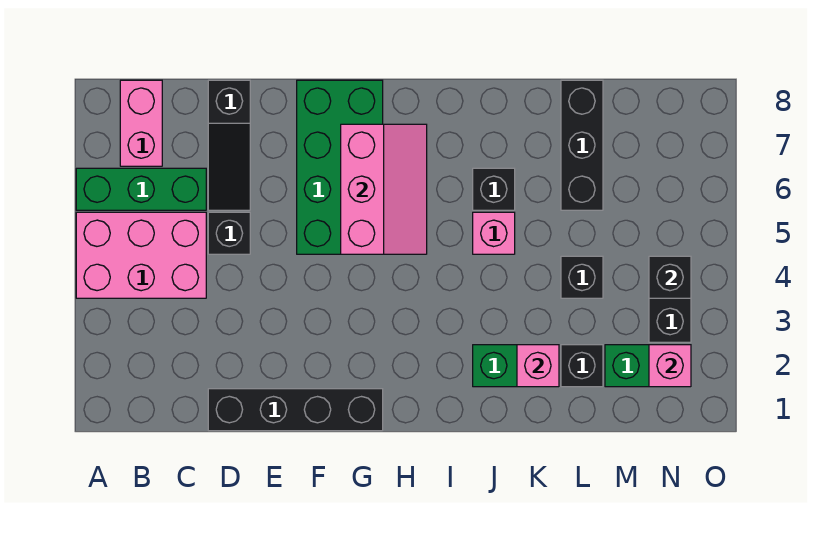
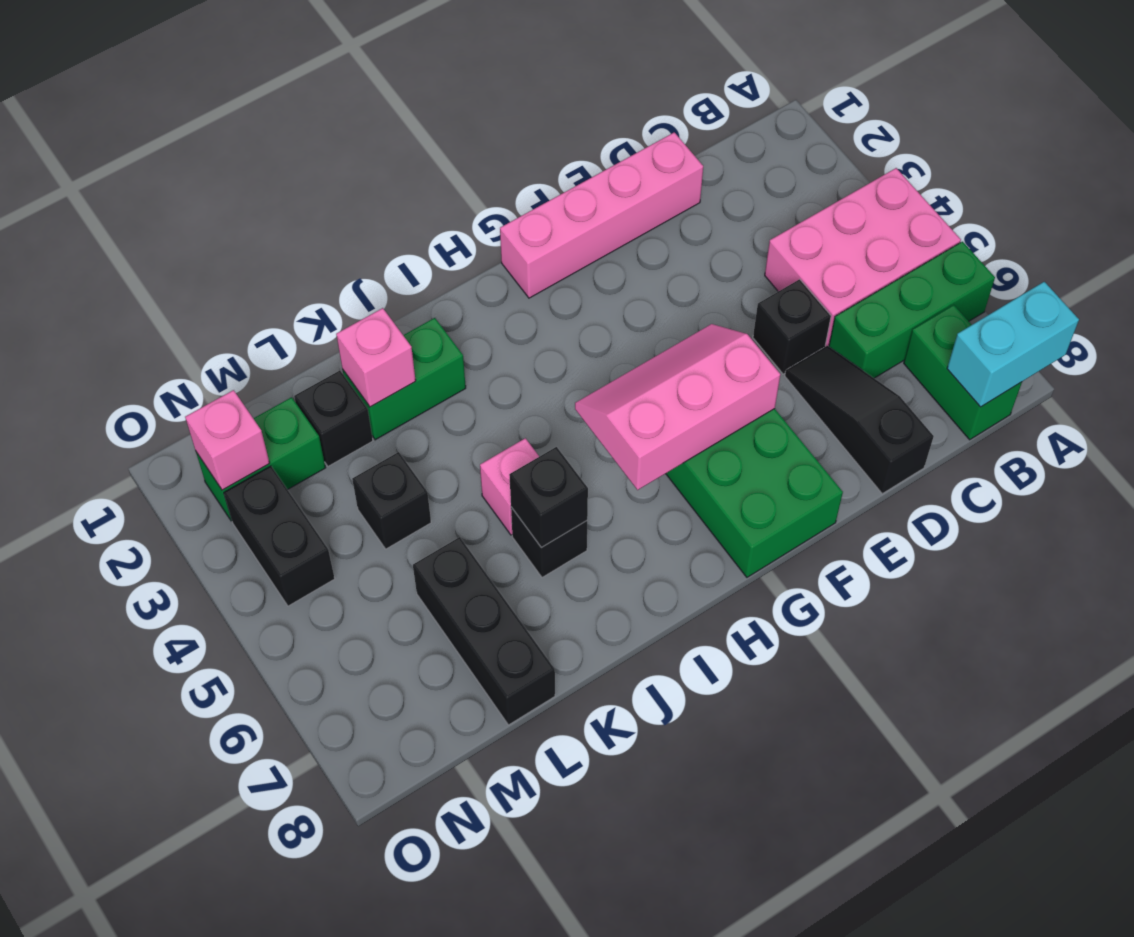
none -> cyan 1x2 brick [947,282,1079,407]
pink 1x2 brick [120,80,162,166] -> green 1x2 brick [904,305,1022,440]
black 1x4 brick [208,389,383,431] -> pink 1x4 brick [500,132,703,298]
pink 2x3 slope [341,124,427,254] -> pink 2x3 slope turned to [575,324,780,490]
black 1x1 brick [649,256,691,298] -> black 1x1 brick moved to [509,447,588,548]

